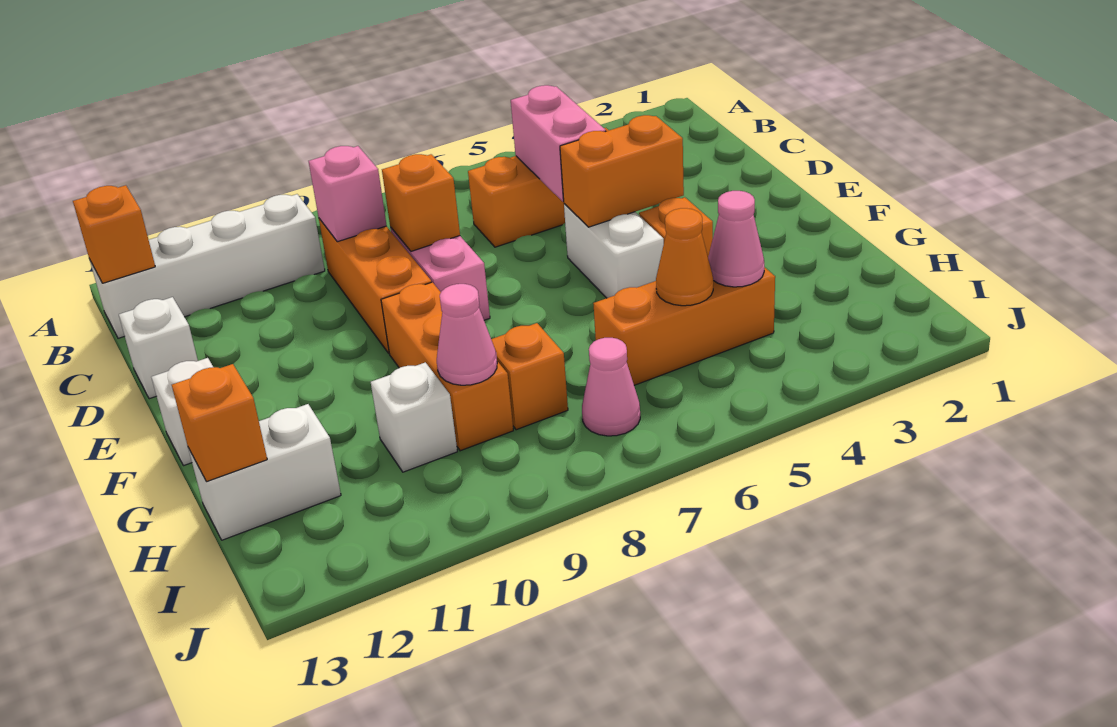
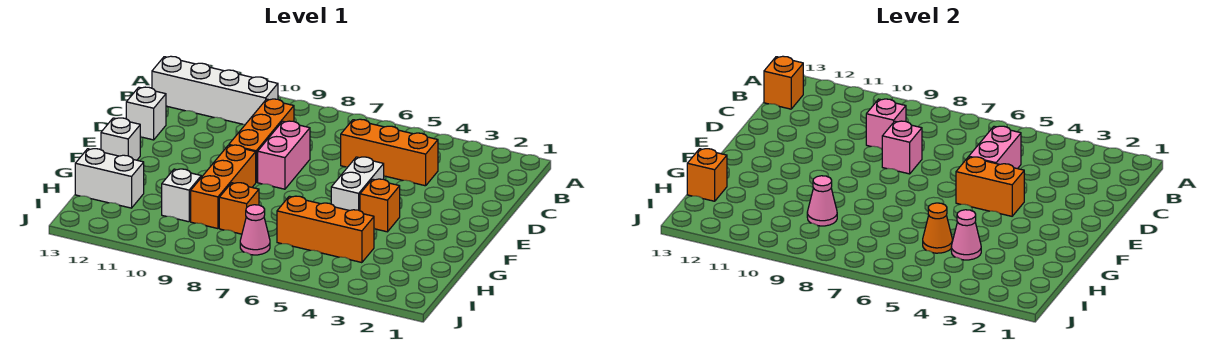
orange 1x1 brick [382,154,460,251] -> pink 1x1 brick [882,121,922,174]

